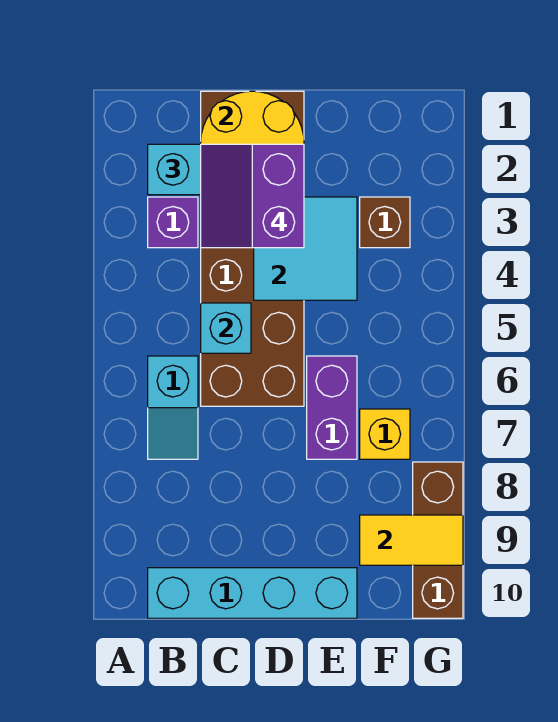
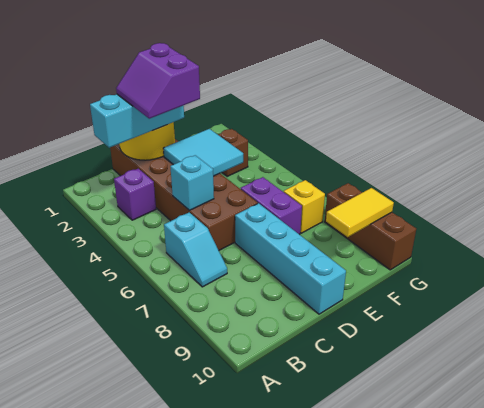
cyan 1x4 brick [148,568,357,618] -> cyan 1x4 brick turned to [235,203,346,314]

